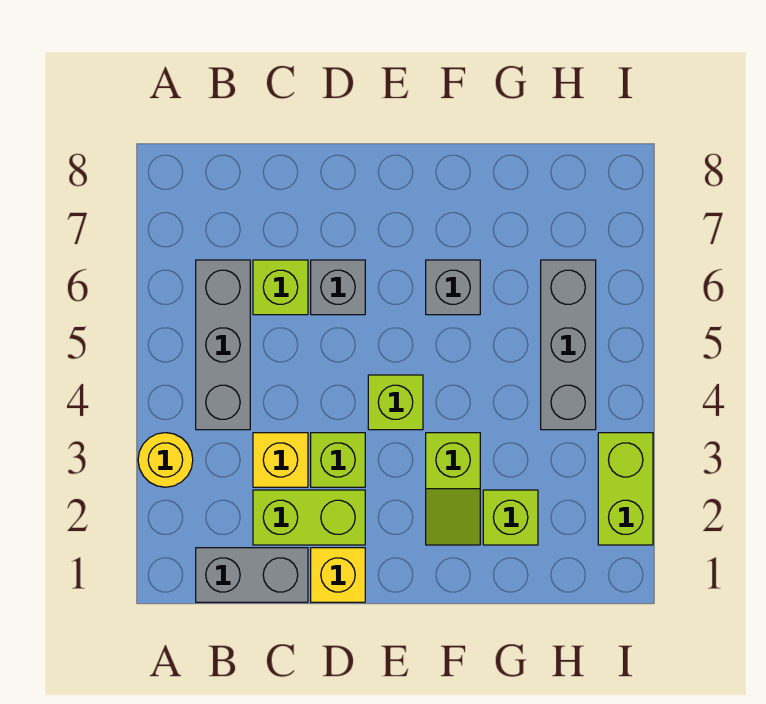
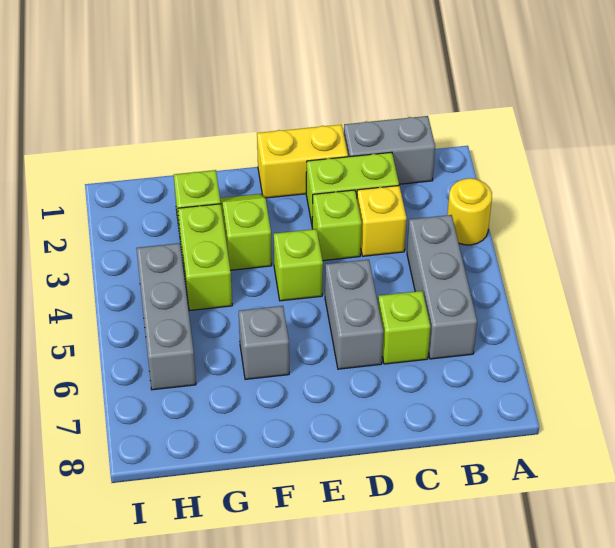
yellow 1x1 brick [311,548,365,602] -> yellow 1x2 brick [257,124,348,198]
grey 1x1 brick [311,260,365,315] -> grey 1x2 brick [325,260,384,369]
lime 1x2 brick [598,433,653,545] -> lime 1x2 brick moved to [178,204,232,311]

